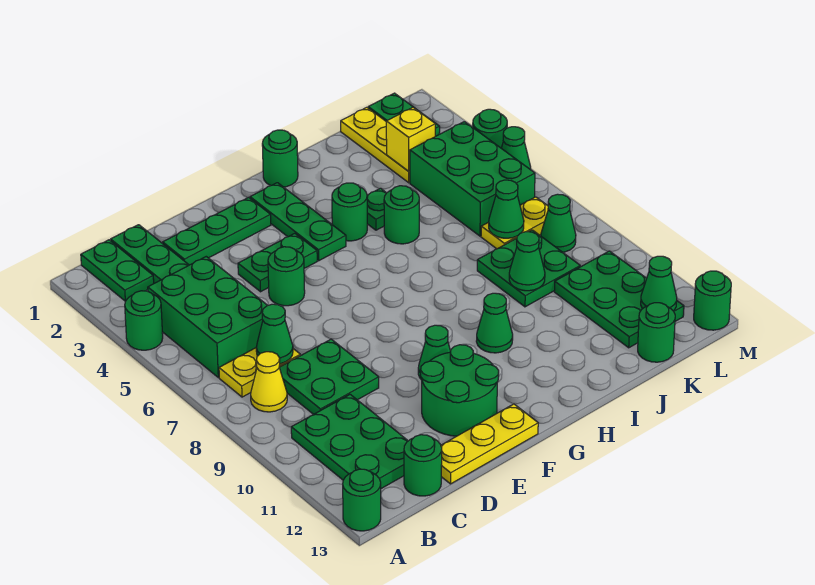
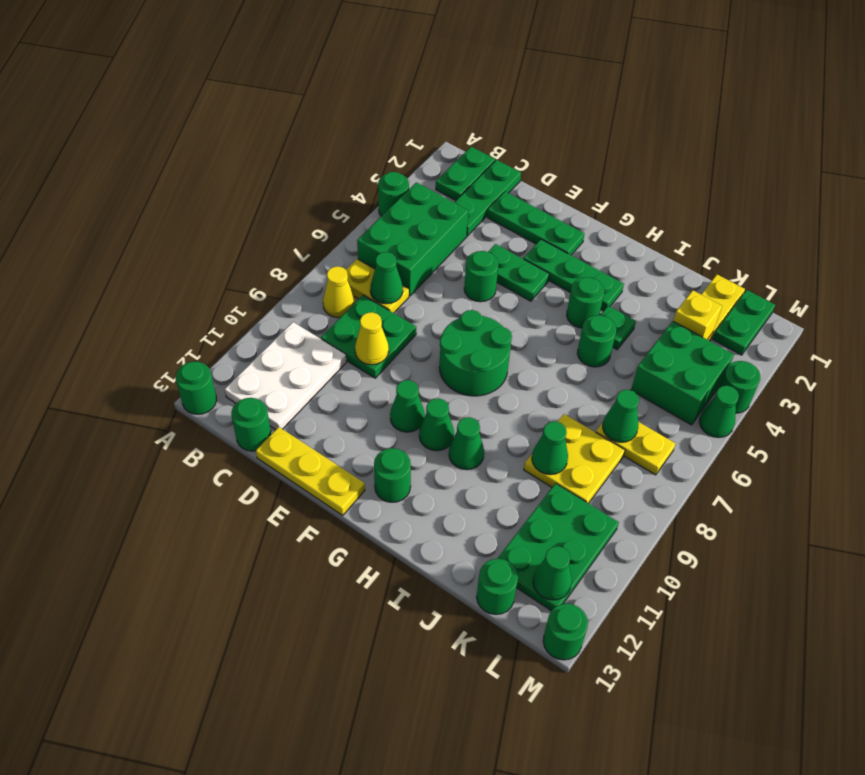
green 2x3 plate [291,394,408,489] -> white 2x3 plate [225,322,347,430]
none -> yellow 1x1 cone [355,312,389,365]
green 2x2 round brick [421,345,499,436] -> green 2x2 round brick moved to [439,310,512,396]
green 1x3 plate [250,183,346,261] -> green 1x3 plate turned to [524,239,624,311]
green 1x1 round brick [262,130,298,187] -> green 1x1 round brick moved to [374,448,411,502]
green 2x2 plate [477,230,580,307] -> yellow 2x2 plate [524,414,625,503]
green 2x3 brick [410,122,535,236] -> green 2x2 brick [631,321,734,425]
green 1x1 cone [541,194,576,252] -> green 1x1 cone moved to [419,398,454,451]

